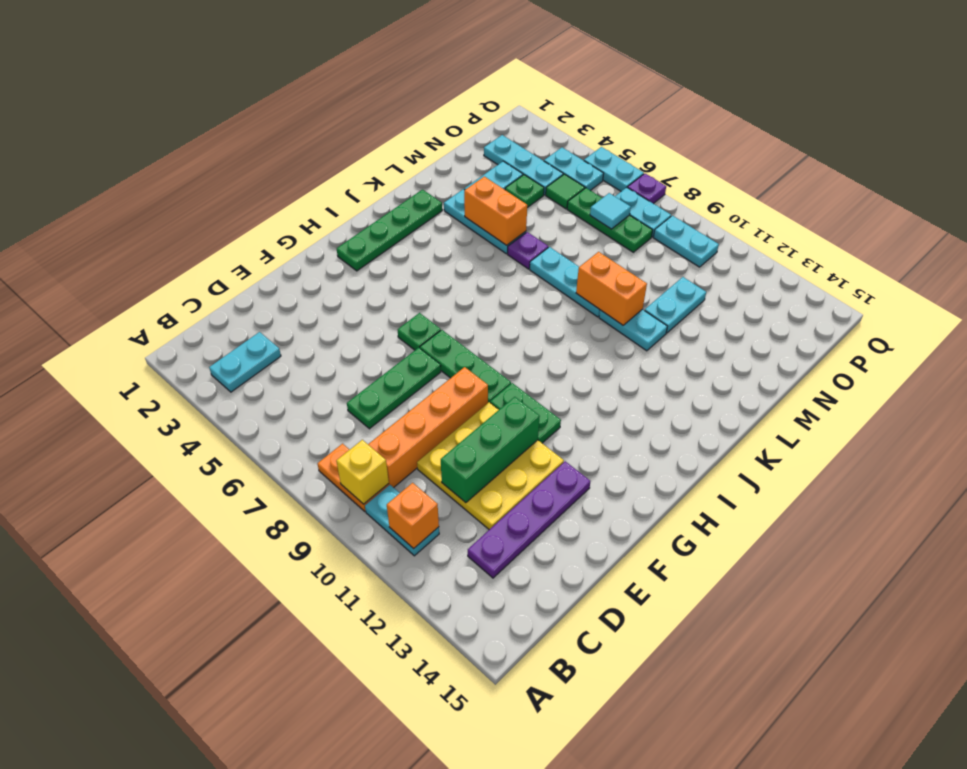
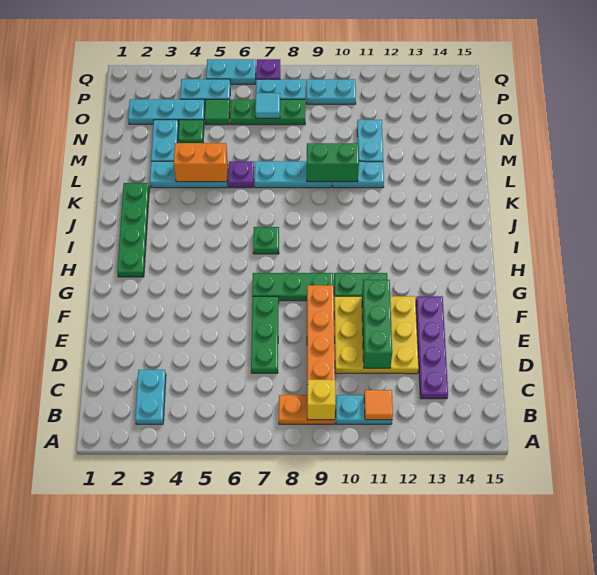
orange 1x1 brick [387,483,439,549] -> orange 1x1 tile [364,390,393,420]
green 1x1 plate [398,313,441,350] -> green 1x1 plate moved to [253,227,279,254]
orange 1x2 brick [576,252,647,325] -> green 1x2 brick [307,143,359,182]

